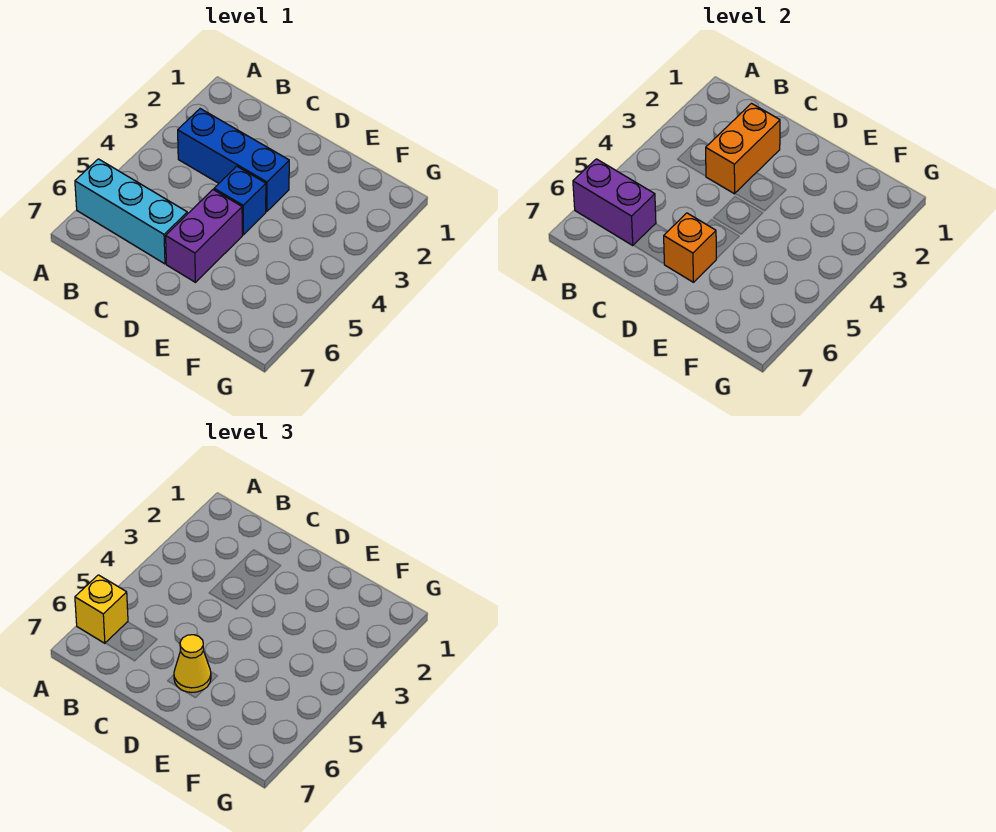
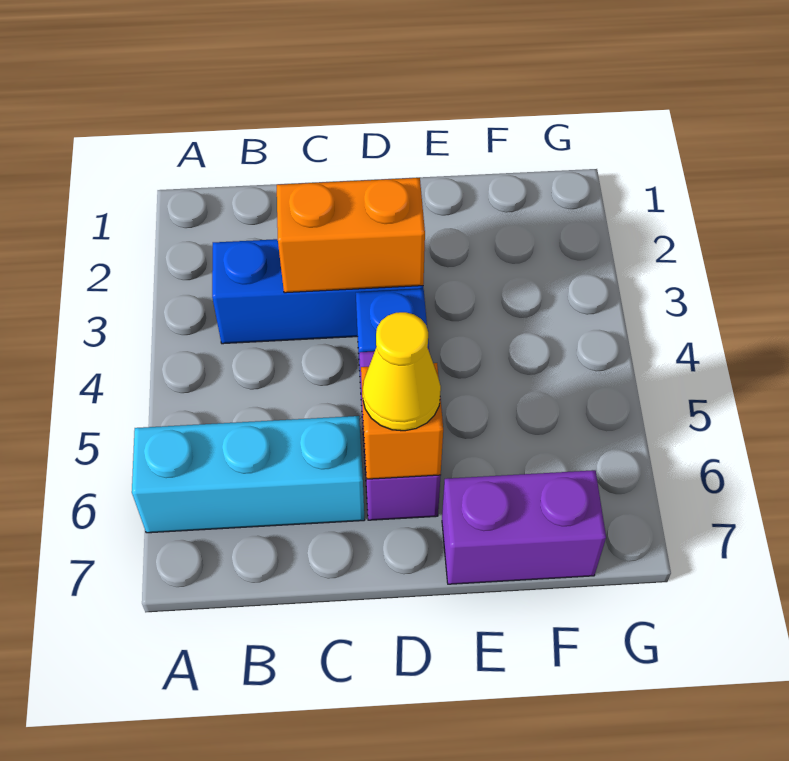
purple 1x2 brick [573,159,656,246] -> purple 1x2 brick moved to [442,470,606,584]
yellow 1x1 brick [75,575,128,643] -> none
orange 1x2 brick [706,104,780,194] -> orange 1x2 brick turned to [277,178,425,293]

